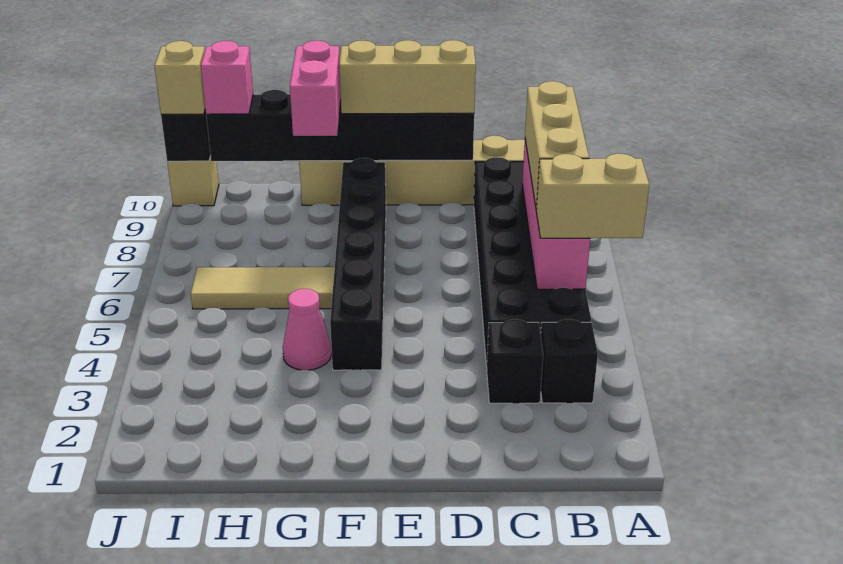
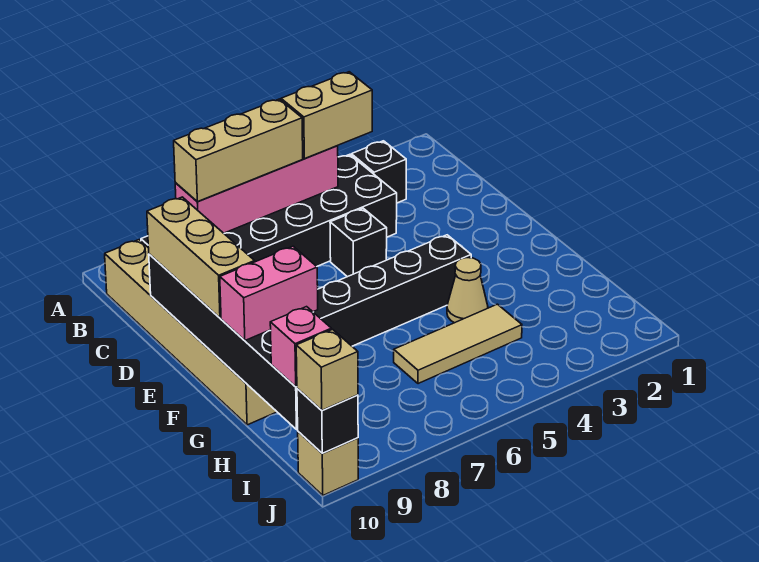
tan 1x2 brick [536,154,649,238] -> tan 1x2 brick turned to [281,72,372,159]
black 1x1 brick [487,319,543,403] -> black 1x1 brick moved to [330,208,387,277]
pink 1x1 cone [283,289,331,370] -> tan 1x1 cone [447,258,488,323]
tan 1x3 tile [191,267,335,309] -> tan 1x3 tile turned to [394,304,522,384]

